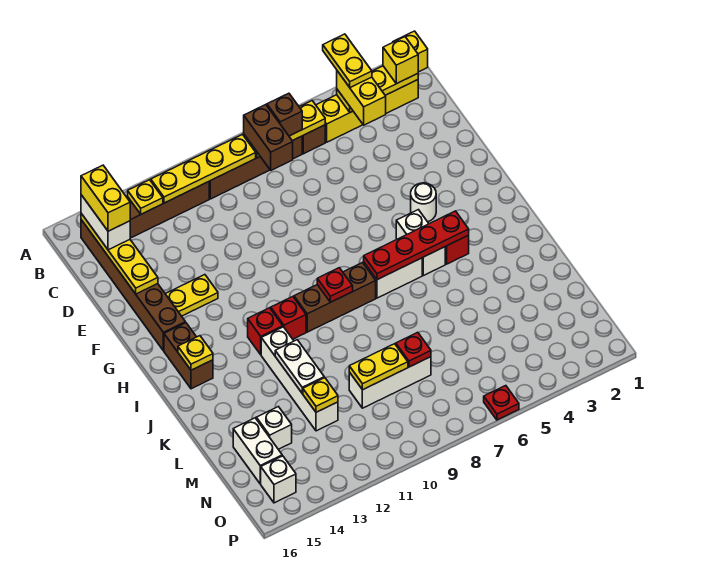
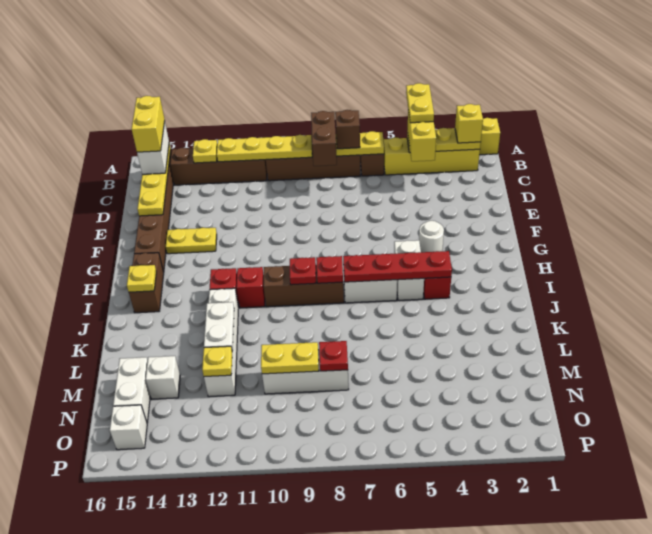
red 1x1 plate [484,386,519,420] -> red 1x1 plate moved to [316,256,343,283]

